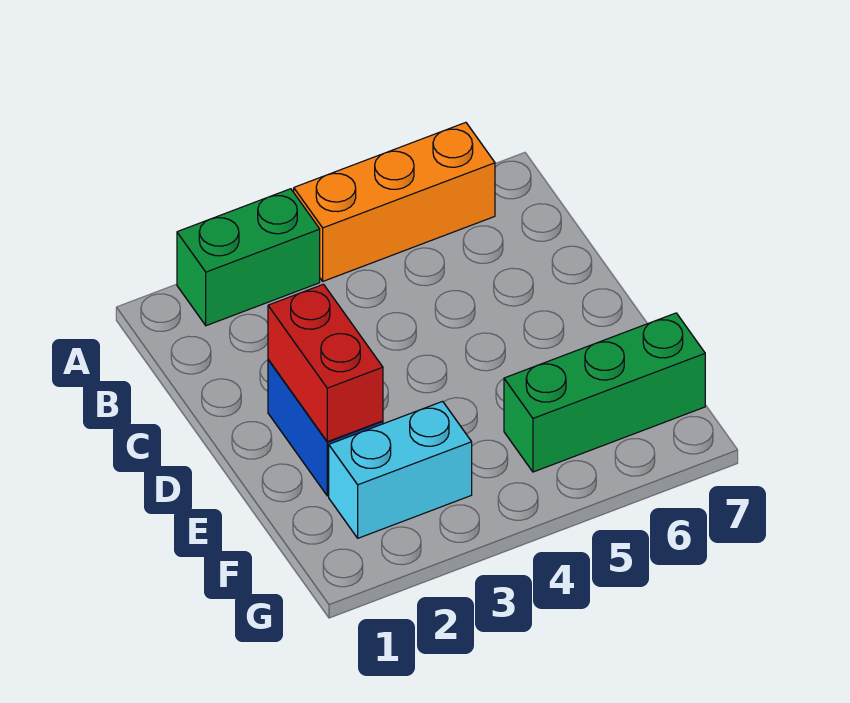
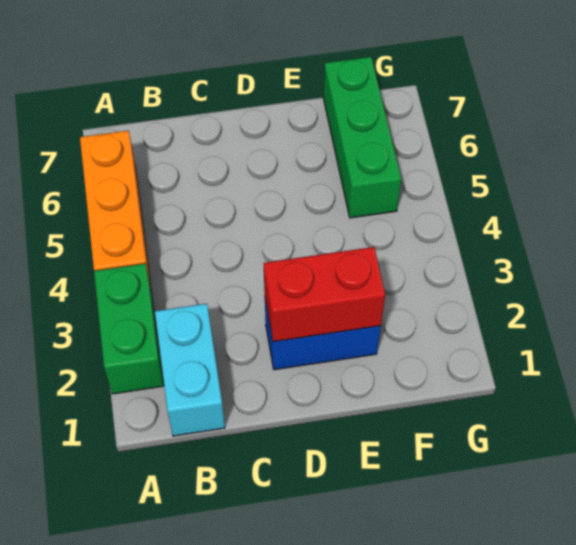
cyan 1x2 brick [329,401,472,538] -> cyan 1x2 brick moved to [155,304,225,436]

